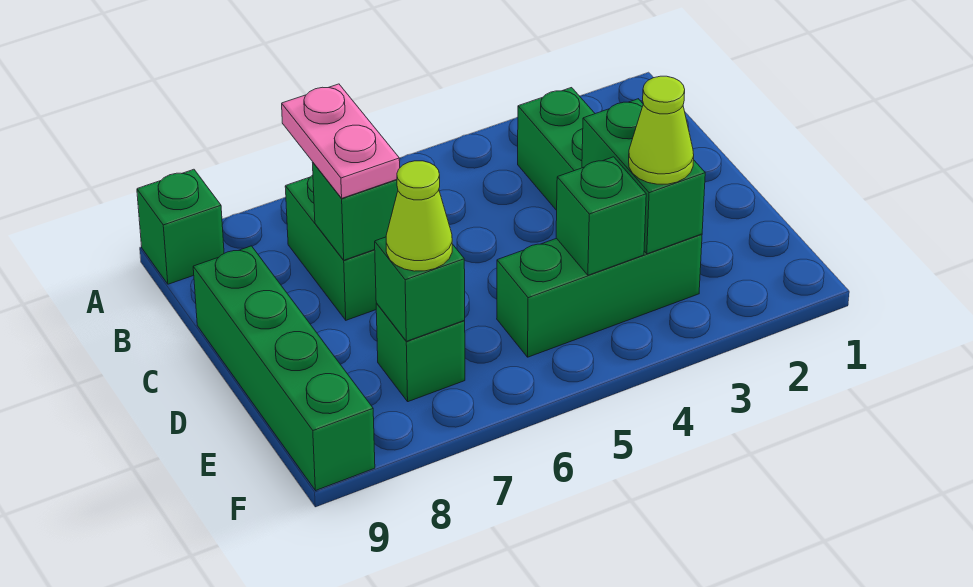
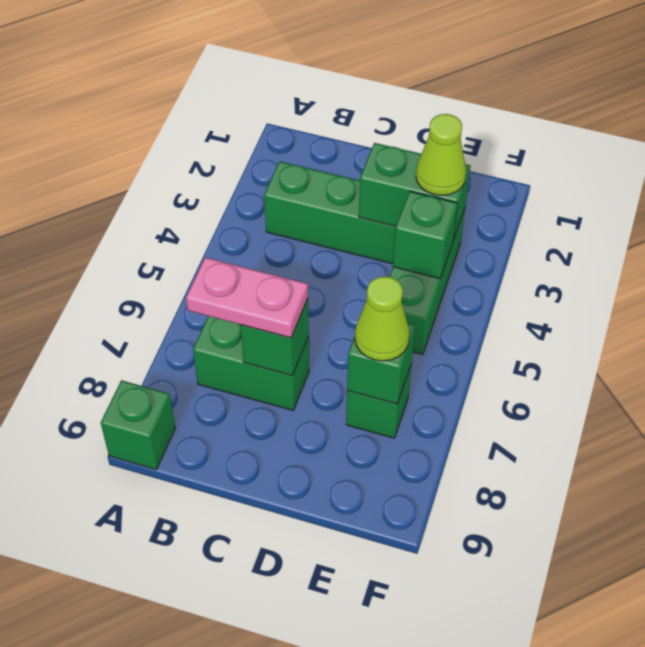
green 1x4 brick [193,246,375,491] -> none

